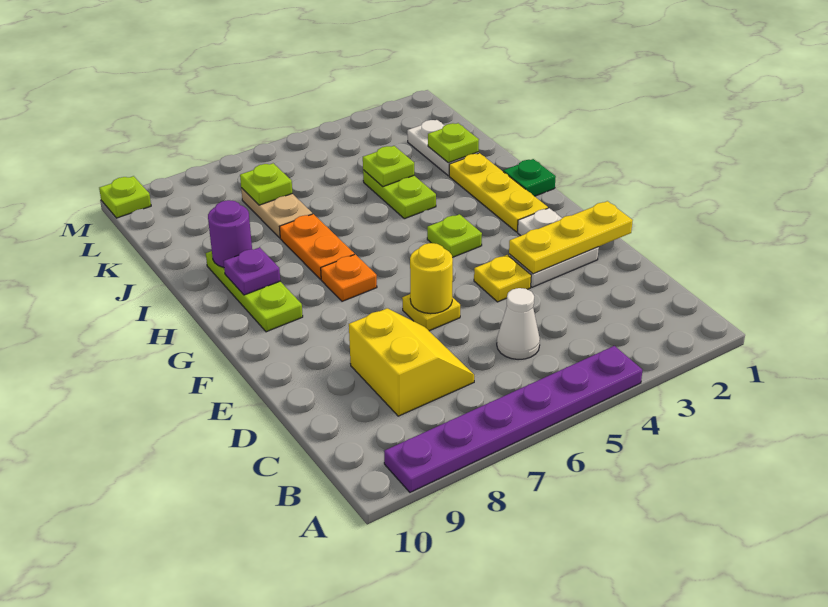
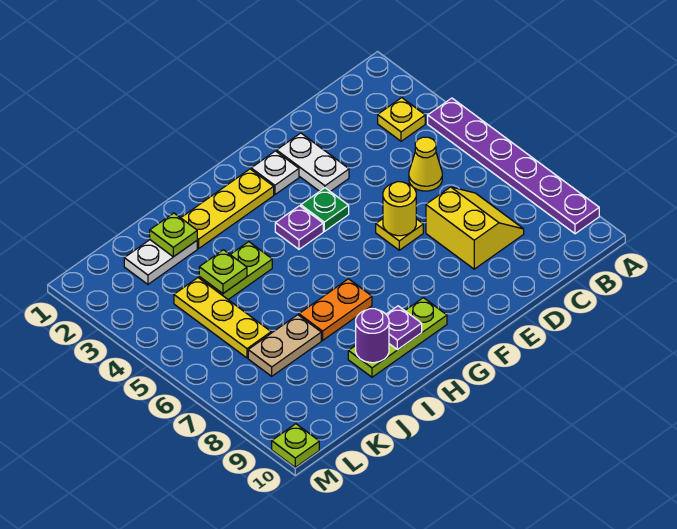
white 1x1 cone [497,288,540,360] -> yellow 1x1 cone [409,137,442,191]
yellow 2x2 slope [349,308,474,416] -> yellow 2x2 slope turned to [426,187,524,269]
yellow 1x3 plate [509,201,633,274] -> yellow 1x3 plate moved to [174,278,271,358]
yellow 1x1 plate [474,255,531,302] -> yellow 1x1 plate moved to [378,98,425,141]
lime 1x1 plate [427,214,482,258] -> purple 1x1 plate [275,206,323,249]
orange 1x1 plate [321,254,377,301] -> none
green 1x1 plate [503,159,556,196] -> green 1x1 plate moved to [301,188,349,231]
lime 1x1 plate [240,163,292,205] -> none

